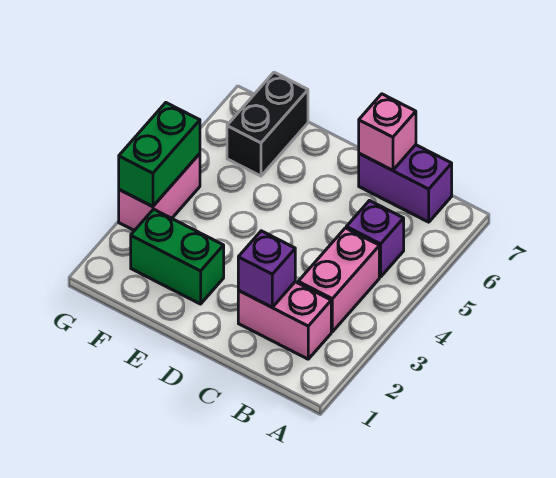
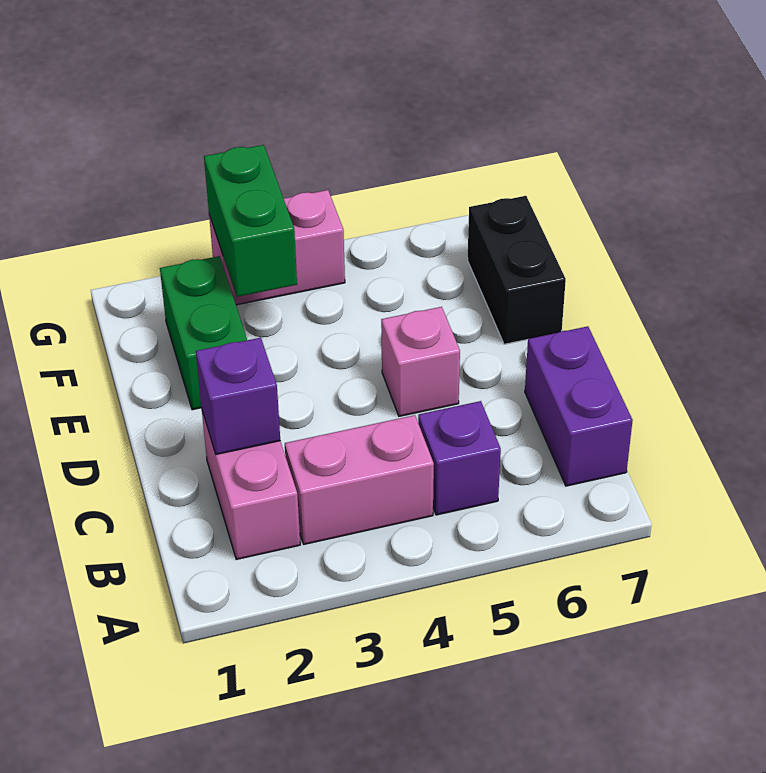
pink 1x1 brick [359,94,416,170] -> pink 1x1 brick moved to [381,307,460,416]
black 1x2 brick [227,72,308,176] -> black 1x2 brick turned to [468,196,566,344]
green 1x2 brick [119,103,200,207] -> green 1x2 brick turned to [204,145,297,297]

